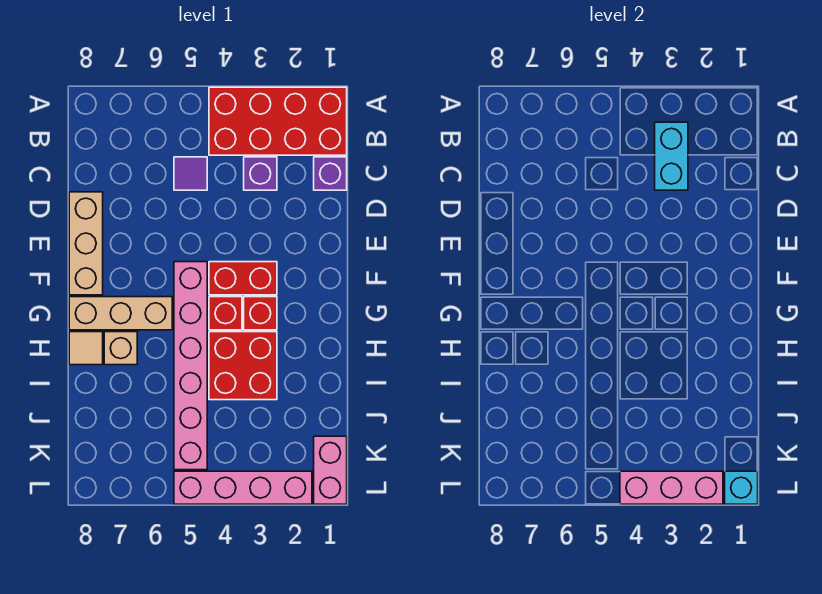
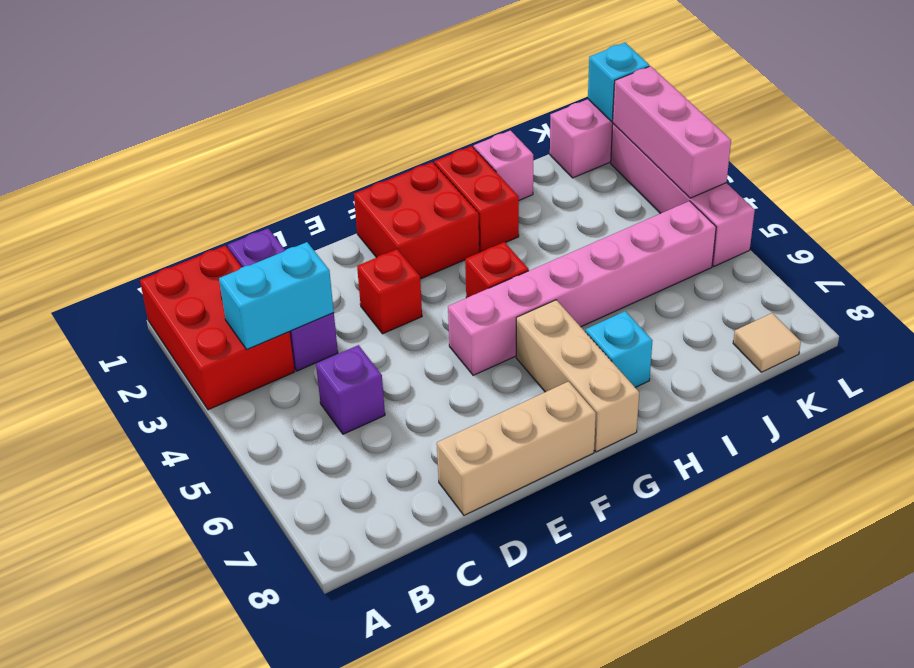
red 2x4 brick [209,87,347,155] -> red 2x3 brick [140,246,295,410]
purple 1x1 tile [174,157,207,190] -> purple 1x1 brick [316,345,385,434]
red 1x2 brick [209,262,277,295] -> red 1x2 brick moved to [434,146,519,252]
red 1x1 brick [244,297,277,330] -> red 1x1 brick moved to [357,249,422,334]
red 2x2 brick [209,332,277,400] -> red 2x2 brick moved to [354,162,479,279]
tan 1x1 brick [104,332,137,365] -> cyan 1x1 brick [586,311,653,387]
tan 1x1 tile [69,332,103,365] -> tan 1x1 tile moved to [733,313,801,372]
none -> pink 1x1 brick [474,130,533,200]

